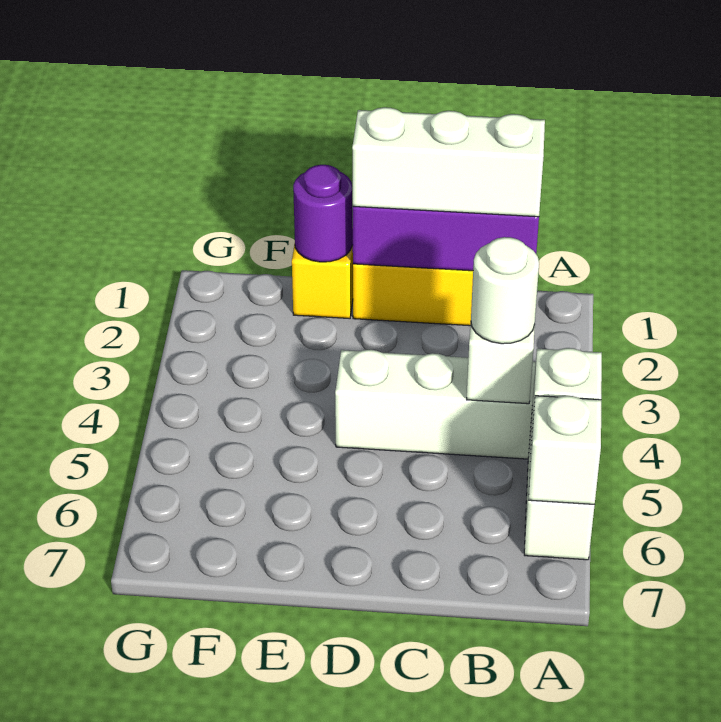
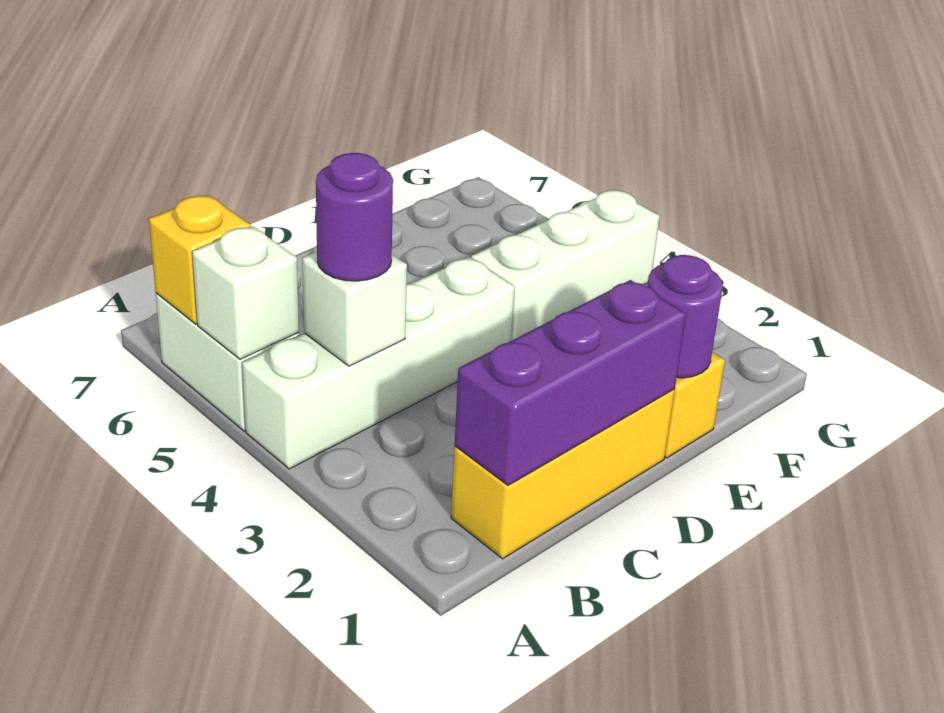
white 1x1 brick [529,396,601,505] -> yellow 1x1 brick [149,195,251,324]
white 1x3 brick [352,107,545,217] -> white 1x3 brick moved to [471,190,660,341]
white 1x1 round brick [471,237,539,344] -> purple 1x1 round brick [316,153,393,281]

